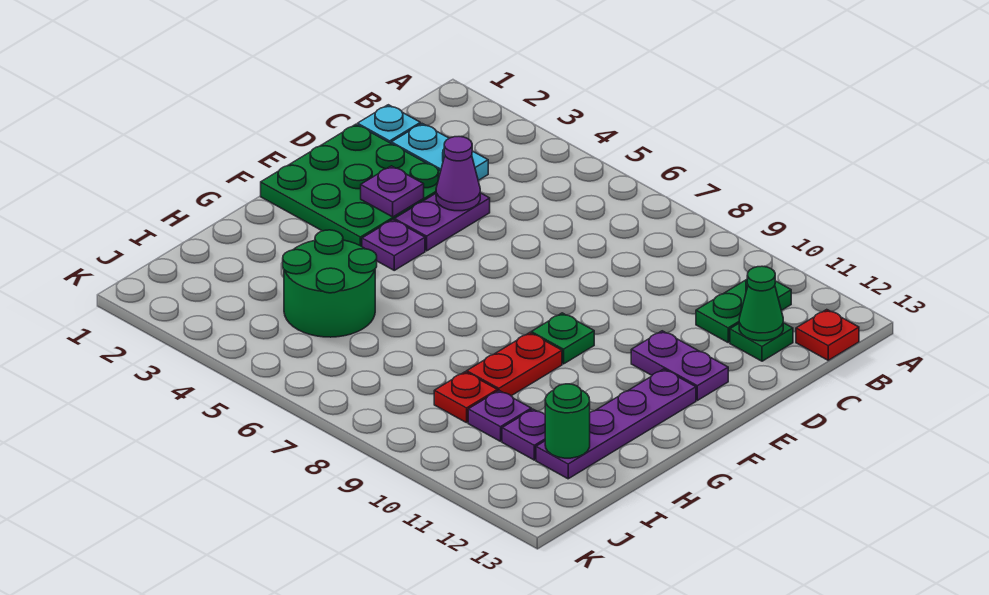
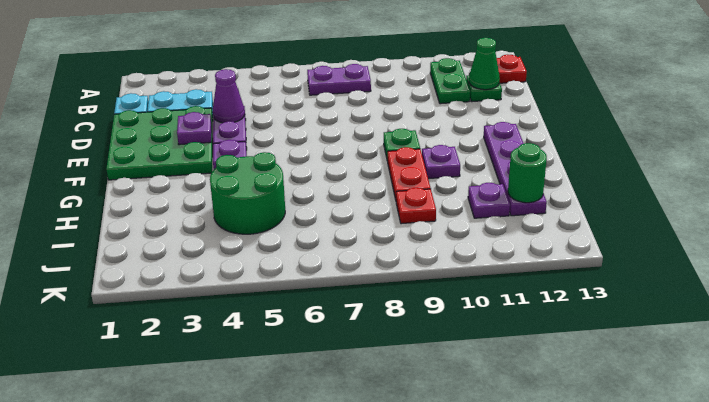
purple 1x2 plate [631,331,728,400] -> purple 1x2 plate moved to [307,64,371,95]
purple 1x1 plate [468,391,531,441] -> purple 1x1 plate moved to [422,145,460,179]

